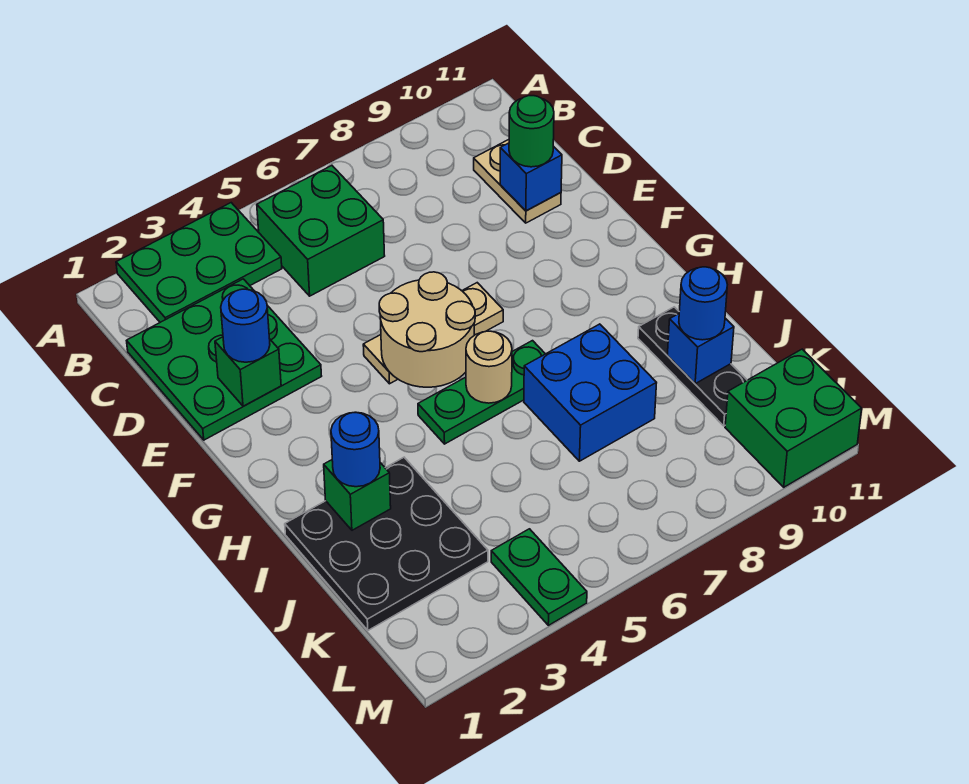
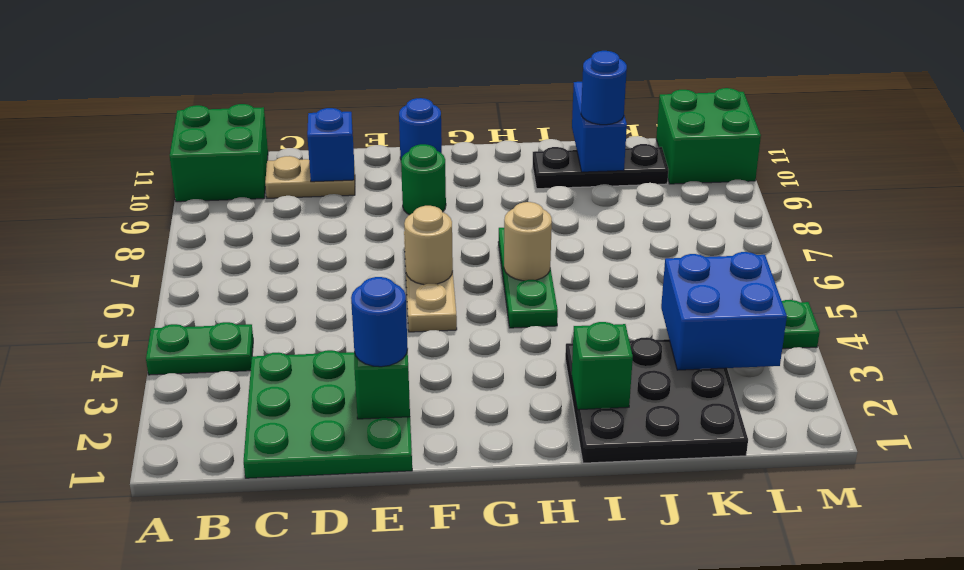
green 2x3 plate [116,203,282,322] -> green 1x2 plate [146,322,253,375]
green 2x2 brick [257,166,385,296] -> green 2x2 brick moved to [170,104,268,202]
green 1x1 round brick [509,96,554,167] -> green 1x1 round brick moved to [401,144,446,215]
tan 2x2 round brick [379,272,475,387] -> tan 1x1 round brick [404,206,453,285]
blue 1x1 round brick [331,412,380,487] -> blue 1x1 round brick moved to [399,98,442,159]
blue 2x2 brick [524,324,656,461] -> blue 2x2 brick moved to [661,252,787,370]
blue 1x1 brick [667,314,734,384] -> blue 1x2 brick [572,82,627,172]

